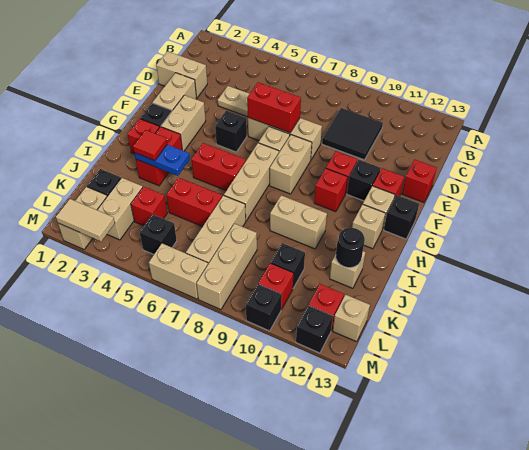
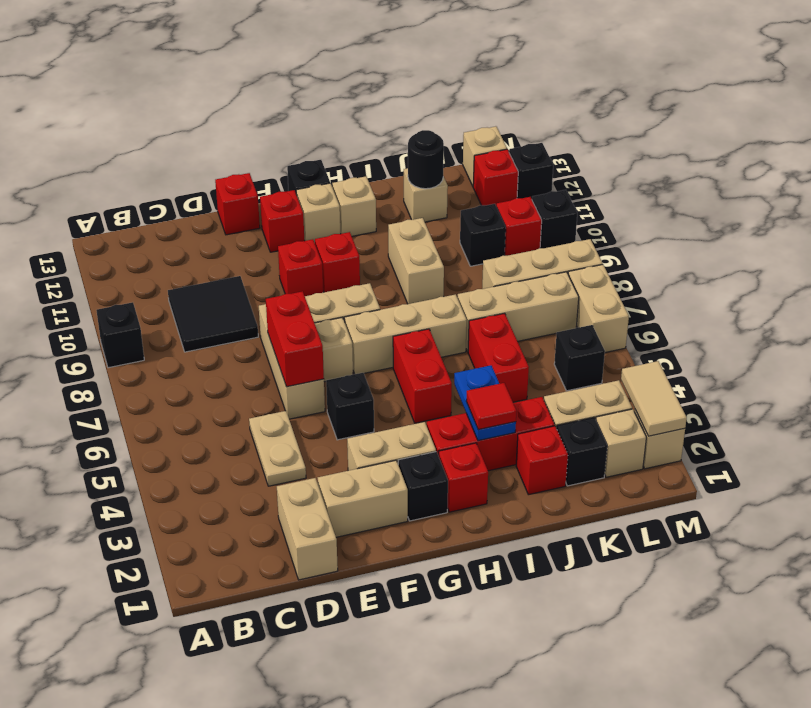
black 1x1 brick [347,160,380,201] -> black 1x1 brick moved to [97,302,144,368]
red 1x2 brick [136,127,182,186] -> red 1x3 brick [427,397,555,471]
red 1x1 brick [131,187,167,226] -> red 1x1 brick moved to [516,426,568,495]

